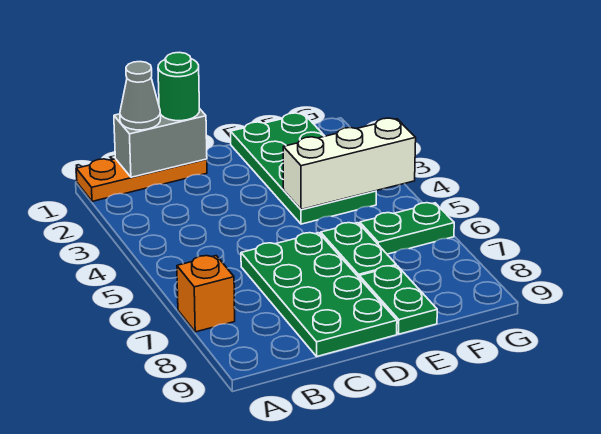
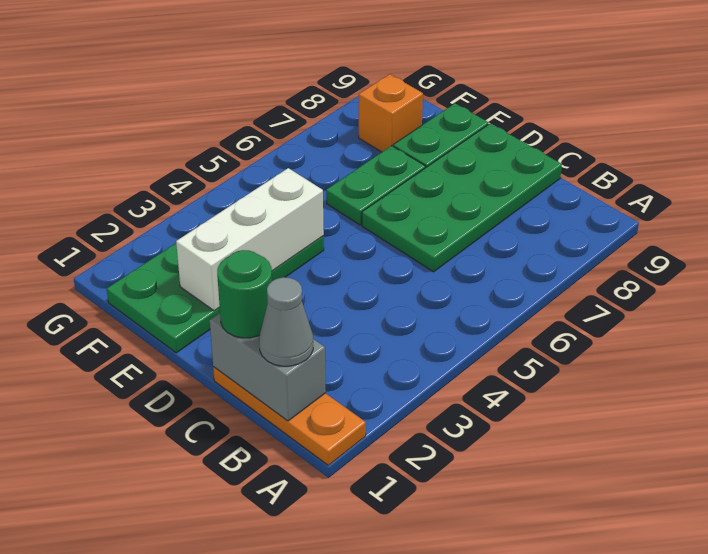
orange 1x1 brick [177,256,235,332] -> orange 1x1 brick moved to [359,74,423,152]
white 1x3 brick [283,118,416,210] -> white 1x3 brick turned to [176,168,324,311]
green 1x2 plate [360,203,454,254] -> none

